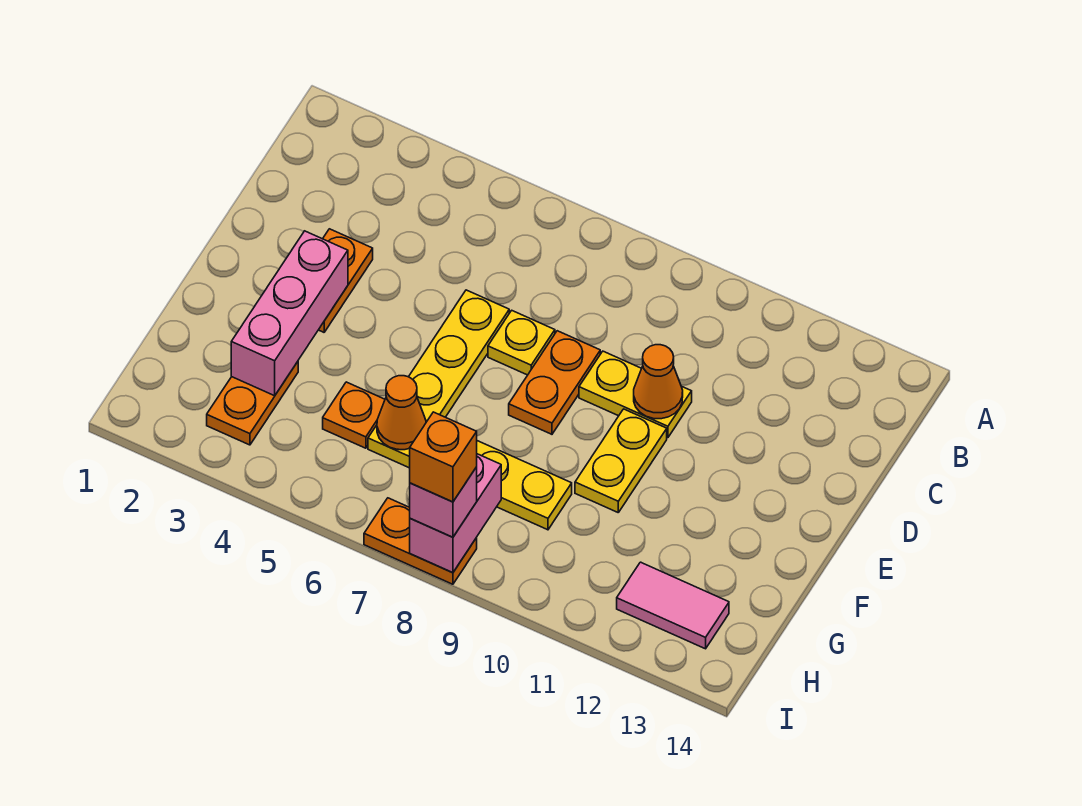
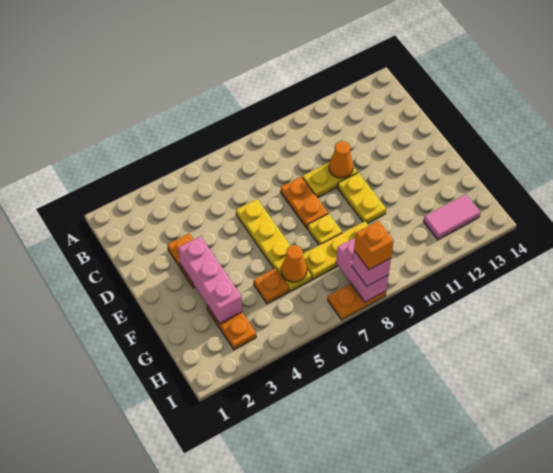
yellow 1x1 plate [488,310,555,375] -> yellow 1x1 plate moved to [308,214,342,245]

